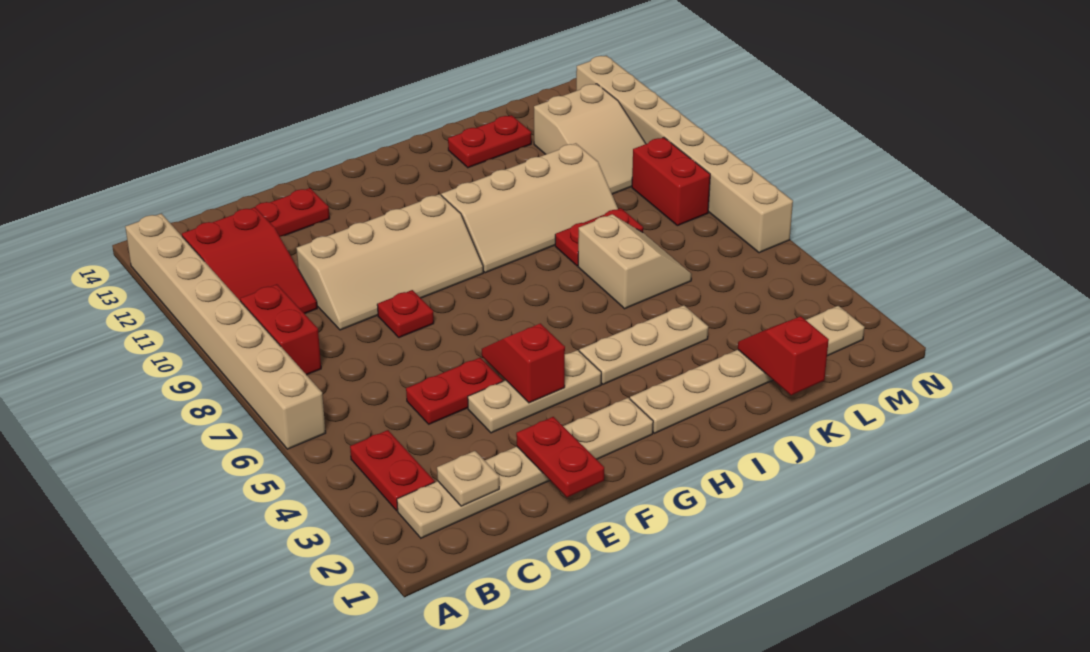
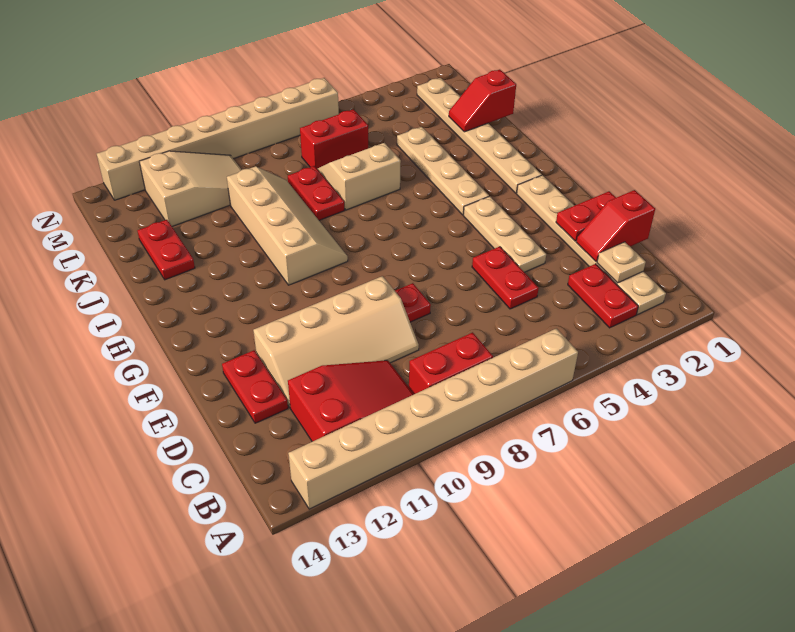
red 1x2 plate [350,430,434,511] -> red 1x2 plate turned to [568,264,638,328]
tan 2x4 slope [296,194,483,330] -> tan 2x4 slope turned to [253,276,419,407]
red 1x2 slope [482,323,565,403] -> red 1x2 slope moved to [576,190,655,262]
tan 1x3 plate [579,305,708,384] -> tan 1x4 plate [397,127,489,215]
red 1x2 brick [632,137,710,226] -> red 1x2 brick moved to [300,109,368,169]

